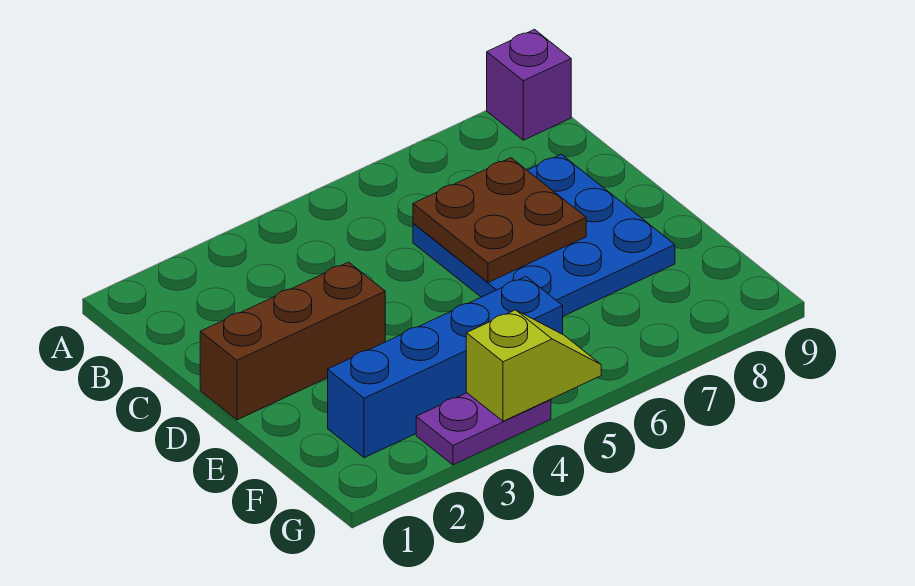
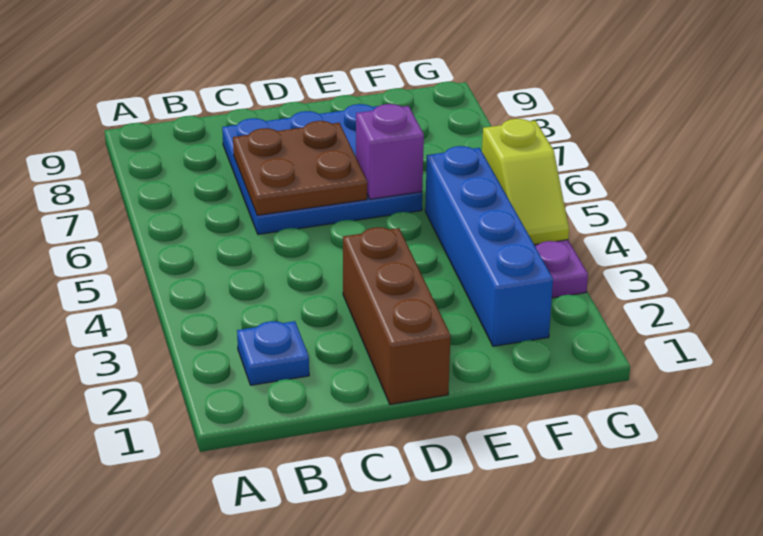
purple 1x1 brick [487,30,571,140] -> purple 1x1 brick moved to [356,104,424,199]
none -> blue 1x1 plate [237,321,309,385]
lime 1x2 slope [466,310,601,421] -> lime 1x2 slope turned to [482,119,569,245]

